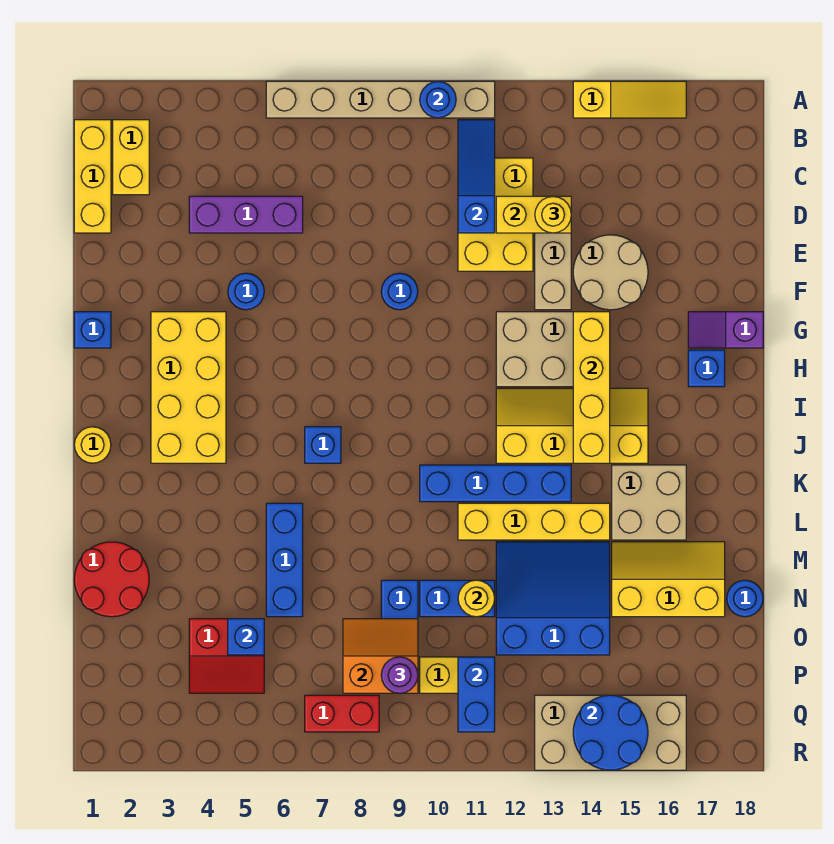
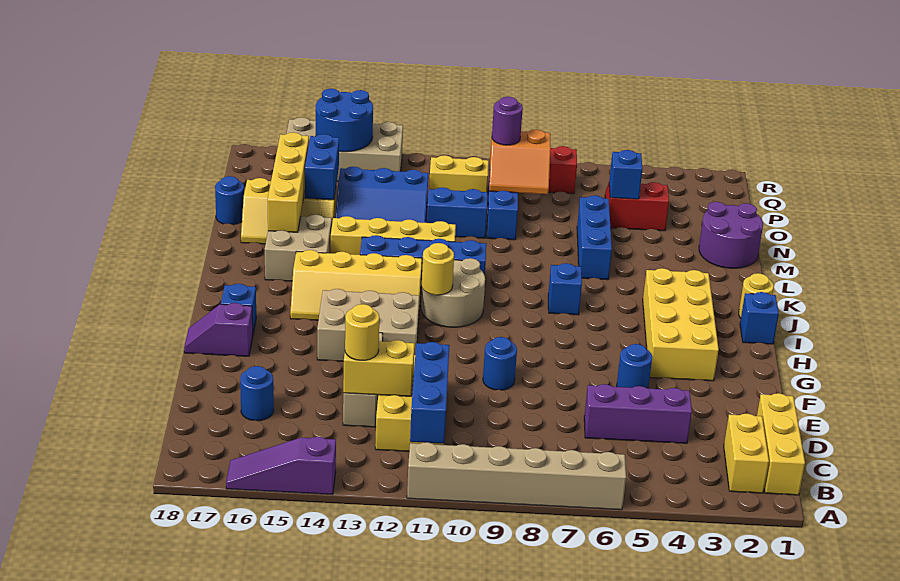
blue 1x1 round brick [420,81,456,118] -> blue 1x1 round brick moved to [240,366,274,421]
yellow 1x3 slope [573,81,686,118] -> purple 1x3 slope [226,437,336,494]
blue 1x3 slope [458,120,495,233] -> blue 1x3 brick [410,342,450,444]
tan 2x2 round brick [573,235,648,310] -> tan 2x2 round brick moved to [421,258,485,327]
blue 1x1 brick [74,312,111,348] -> blue 1x1 brick moved to [740,292,779,344]
yellow 1x4 brick [573,312,610,463] -> yellow 1x4 brick moved to [268,132,309,232]
purple 1x2 slope [688,312,763,348] -> purple 1x2 slope turned to [184,303,253,356]
red 2x2 round brick [74,542,149,617] -> purple 2x2 round brick [699,202,763,268]
yellow 1x1 round brick [458,580,495,617] -> yellow 1x1 round brick moved to [422,243,454,295]
blue 1x2 brick [458,657,495,732] -> blue 1x2 brick moved to [305,134,339,200]

